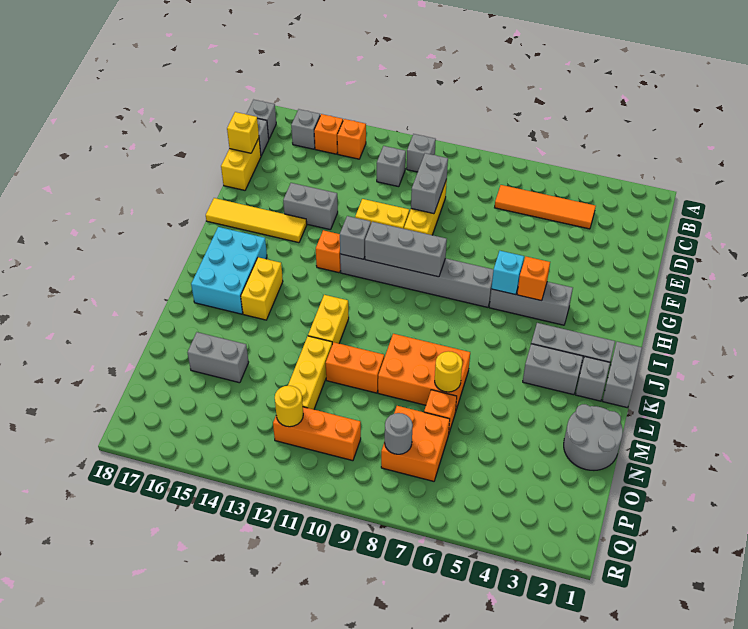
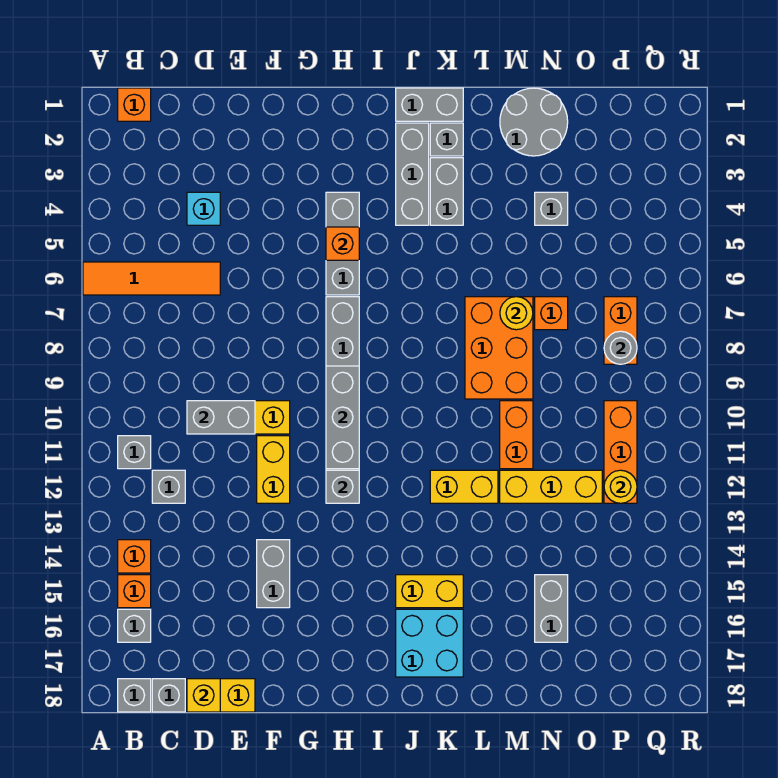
orange 1x4 tile [495,185,596,229] -> orange 1x4 tile turned to [83,262,220,295]
yellow 1x4 tile [206,198,307,243] -> none
cyan 1x1 brick [491,251,524,295] -> cyan 1x1 brick moved to [187,192,220,225]
orange 1x1 brick [316,230,341,273] -> orange 1x1 brick moved to [118,88,151,121]
cyan 2x3 brick [191,227,267,314] -> cyan 2x2 brick [396,609,463,677]
none -> grey 1x1 brick [535,192,568,225]
orange 2x2 brick [381,406,450,481] -> orange 1x2 brick [604,297,637,364]

